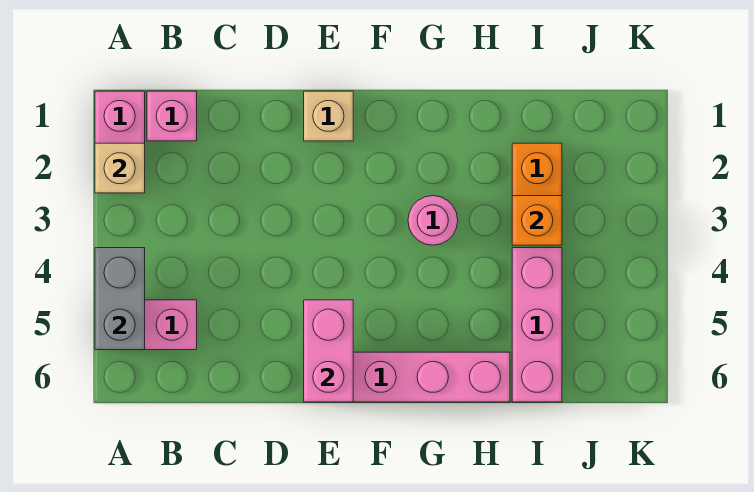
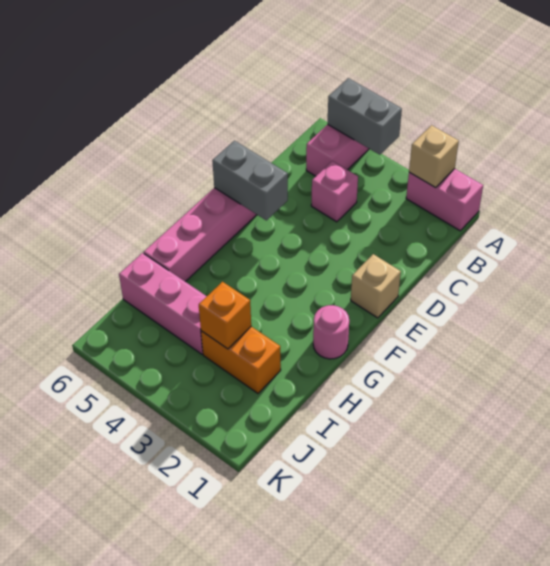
pink 1x1 brick [147,91,197,141] -> pink 1x1 brick moved to [311,161,358,222]
pink 1x2 brick [304,300,353,402] -> grey 1x2 brick [212,141,288,220]
pink 1x1 round brick [408,196,458,245] -> pink 1x1 round brick moved to [313,305,349,359]

